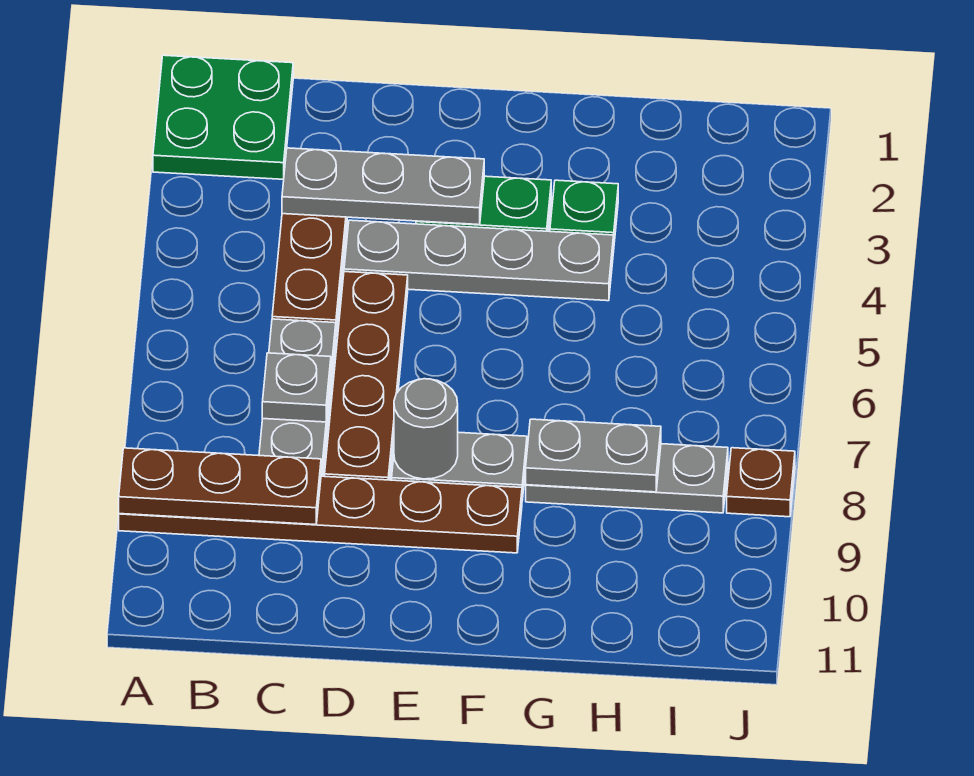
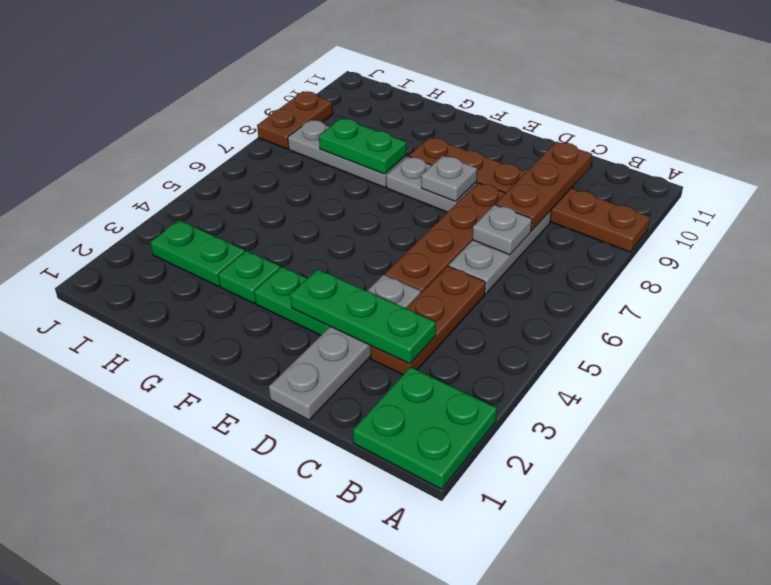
brown 1x3 plate [119,448,321,525] -> brown 1x3 plate turned to [496,142,592,231]
grey 1x3 plate [282,148,484,225] -> green 1x3 plate [290,269,436,364]
grey 1x4 plate [344,220,614,301] -> grey 1x4 plate turned to [269,275,421,420]
grey 1x1 round brick [394,379,458,479] -> grey 1x1 plate [421,156,477,201]
grey 1x2 plate [526,419,661,492] -> green 1x2 plate [319,118,406,174]
none -> green 1x2 plate [150,220,245,286]
brown 1x1 plate [727,448,795,517] -> brown 1x2 plate [257,91,333,149]

